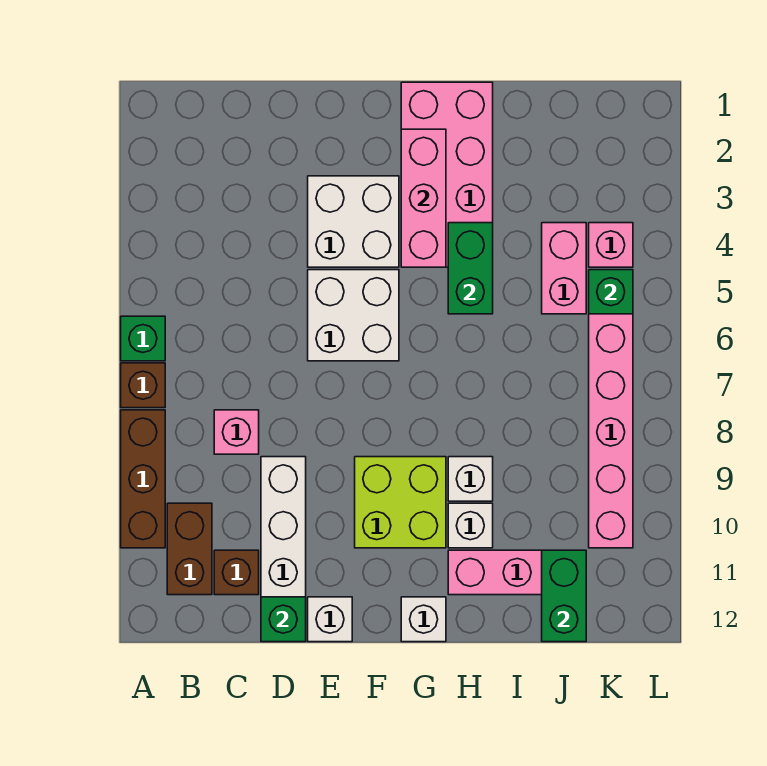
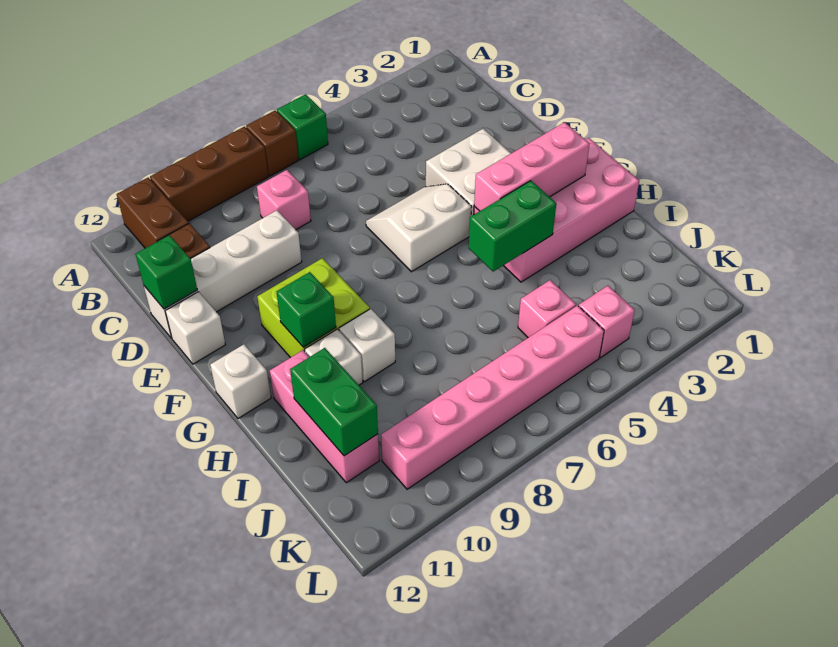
brown 1x2 brick [167,503,212,595] -> brown 1x2 brick turned to [117,178,189,248]
white 2x2 brick [308,270,399,361] -> white 2x2 slope [366,184,472,272]
pink 1x2 brick [542,223,586,314] -> pink 1x1 brick [518,280,576,338]
green 1x2 brick [542,550,586,642] -> green 1x2 brick turned to [290,348,378,456]
green 1x1 brick [589,270,633,314] -> green 1x1 brick moved to [277,272,336,347]

